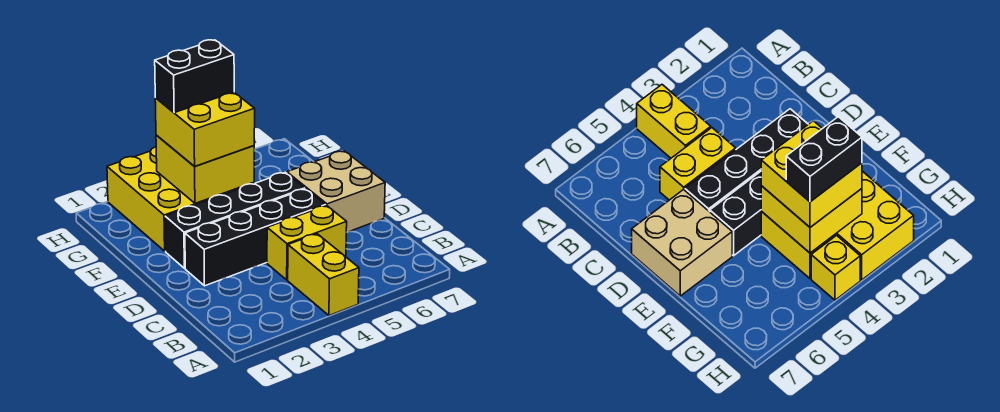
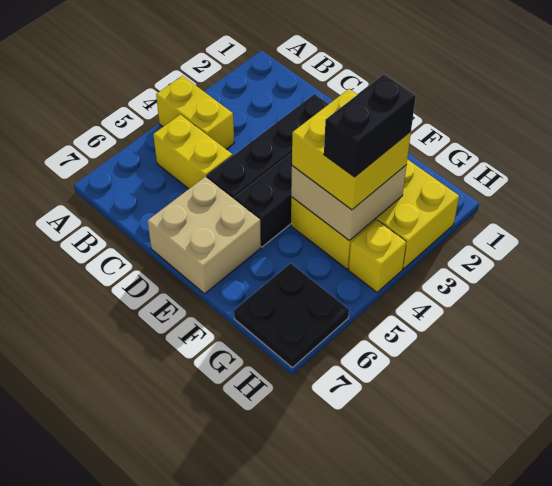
yellow 1x2 brick [267,206,347,280] -> yellow 1x2 brick turned to [153,115,232,189]
yellow 2x2 brick [156,135,254,204] -> tan 2x2 brick [291,165,406,241]
none -> black 2x2 plate [234,263,349,367]

